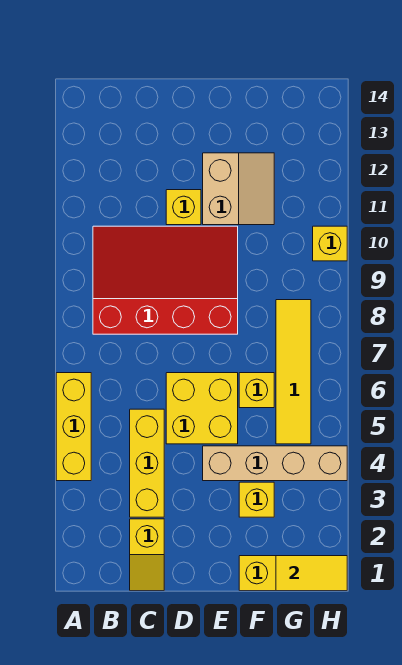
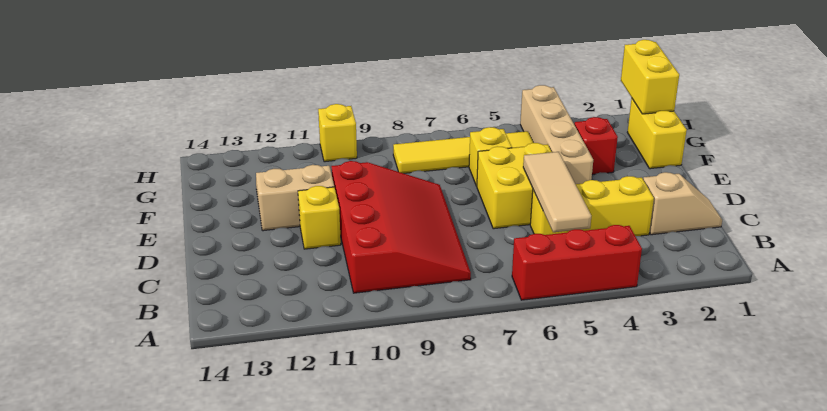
yellow 1x3 brick [56,373,91,481] -> red 1x3 brick [512,225,642,300]
none -> tan 1x3 tile [523,152,591,232]
red 3x4 slope [93,226,238,334] -> red 3x4 slope turned to [331,161,471,293]
yellow 1x2 slope [130,519,164,591] -> tan 1x2 slope [643,172,722,235]
yellow 1x1 brick [239,482,274,517] -> red 1x1 brick [574,117,618,175]
yellow 1x2 tile [276,556,347,591] -> yellow 1x2 brick [621,40,679,114]

